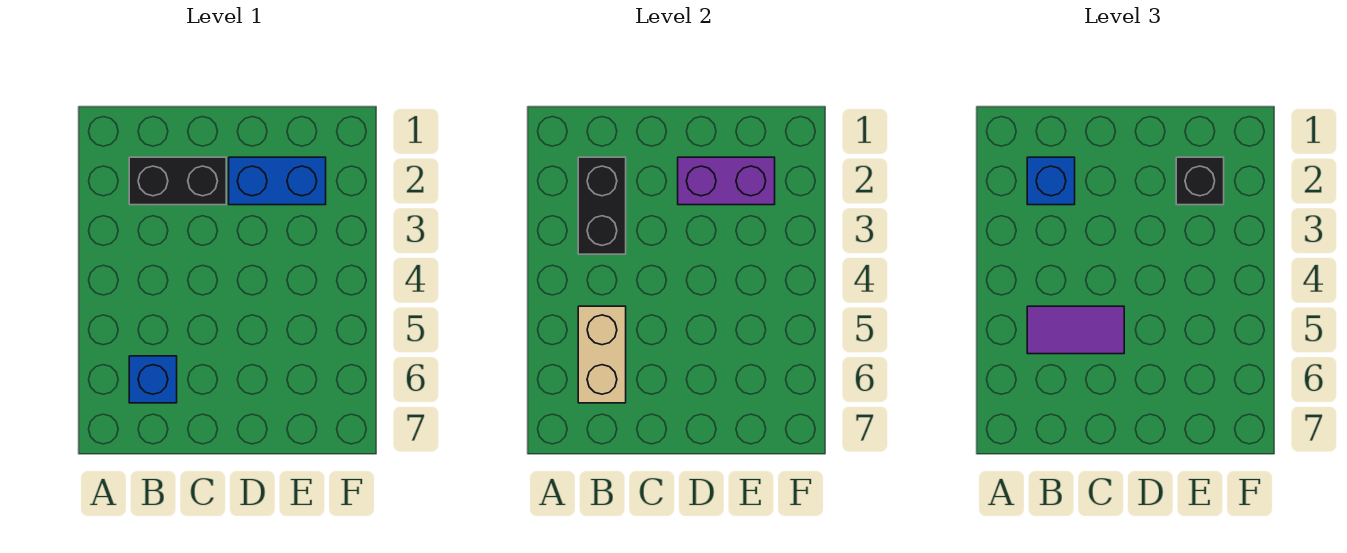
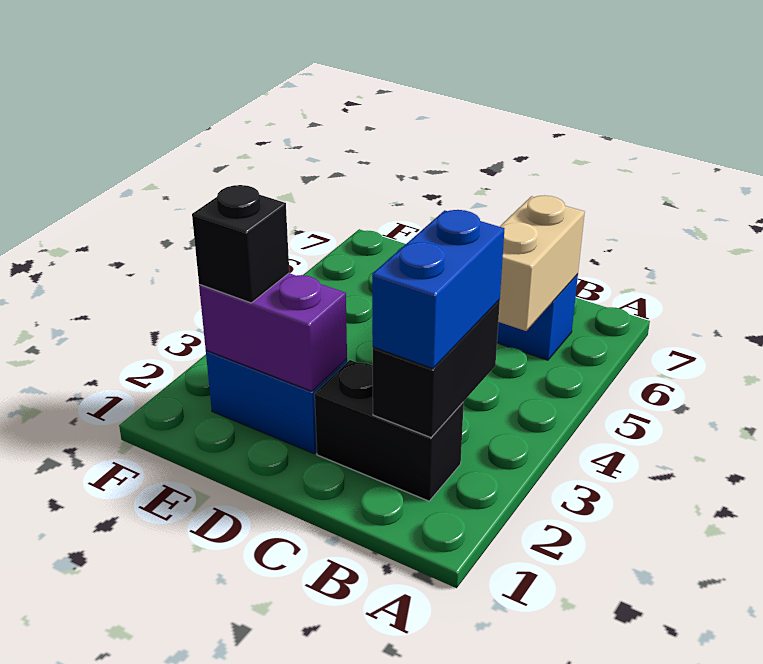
blue 1x1 brick [1027,157,1075,205] -> blue 1x2 brick [372,210,504,369]
purple 1x2 tile [1027,306,1124,354] -> none

